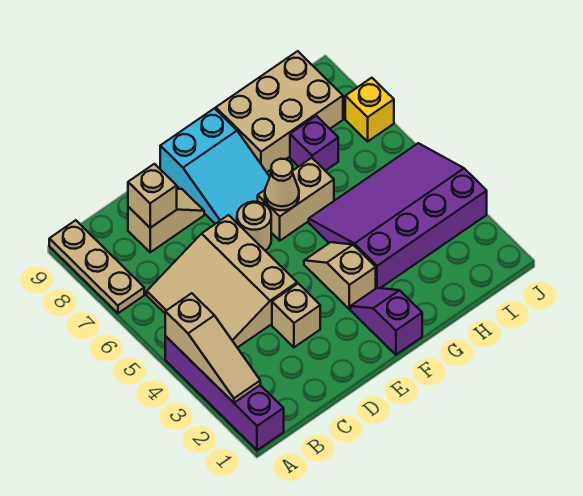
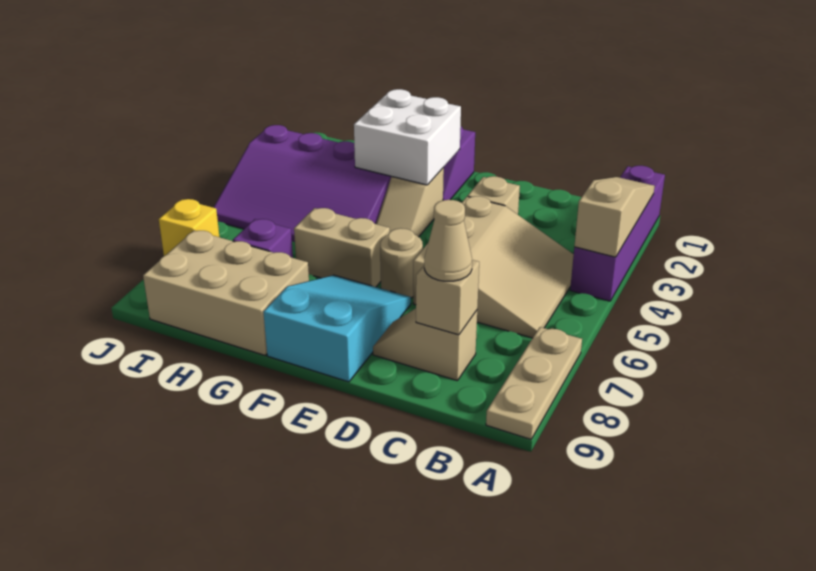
none -> white 2x2 brick [354,89,461,185]
tan 1x1 cone [265,159,299,210] -> tan 1x1 cone moved to [424,200,472,281]

